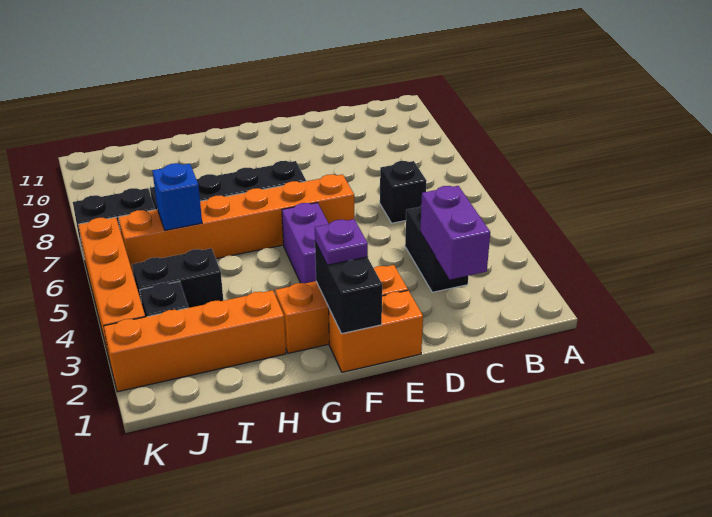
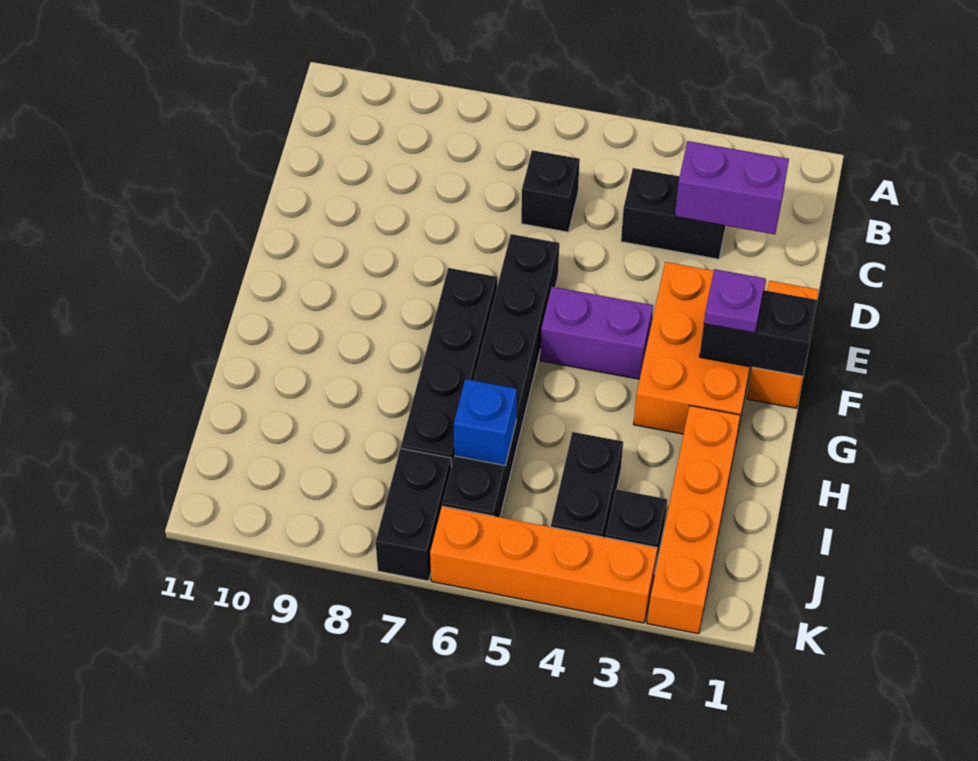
orange 1x3 brick [275,265,408,353] -> orange 2x3 brick [634,262,766,440]
orange 1x6 brick [118,174,354,275] -> black 1x6 brick [442,234,559,517]

